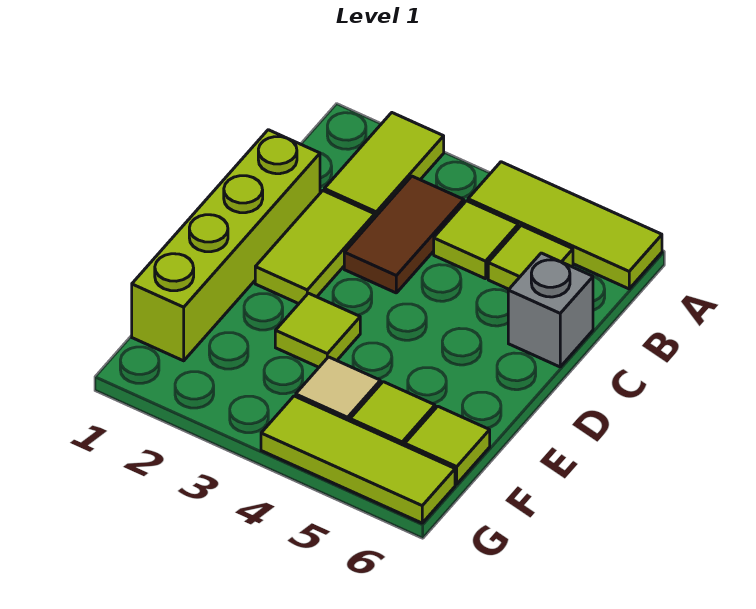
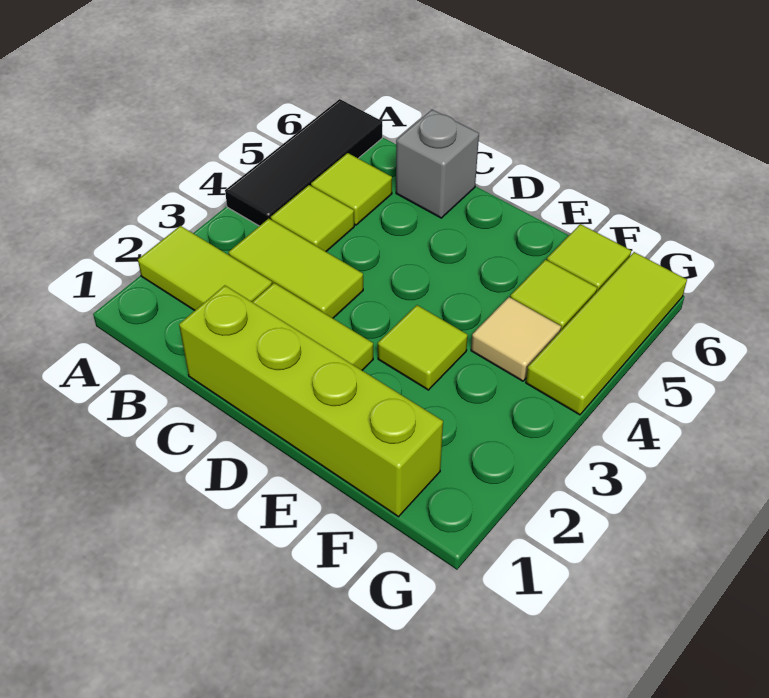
lime 1x3 tile [468,162,662,289] -> black 1x3 tile [225,99,382,226]
brown 1x2 tile [344,176,464,293] -> lime 1x2 tile [228,219,363,318]

